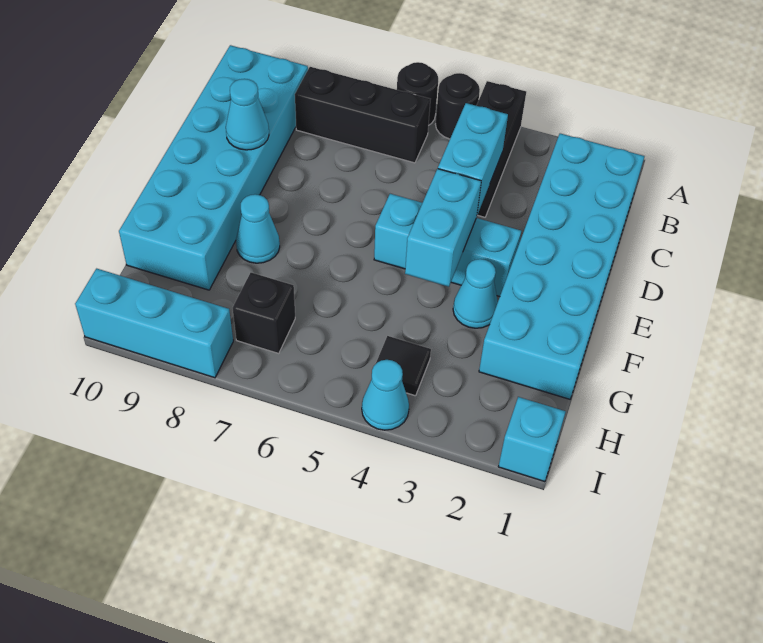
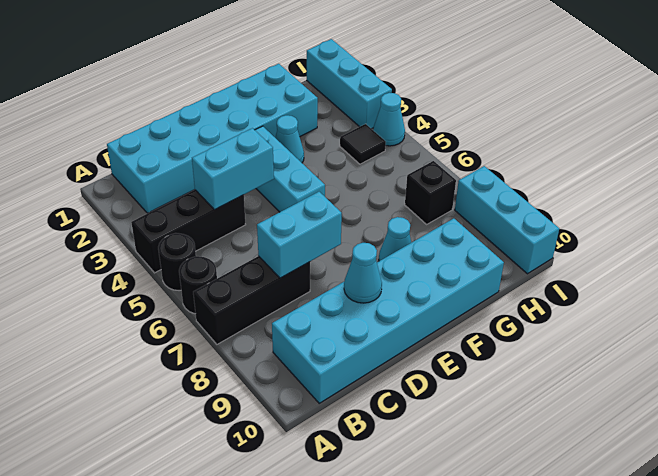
black 1x3 brick [295,67,430,163] -> black 1x3 brick turned to [193,256,310,344]
cyan 1x2 brick [405,169,481,287] -> cyan 1x2 brick moved to [257,192,342,278]
cyan 1x1 brick [498,397,566,482] -> cyan 1x3 brick [307,39,392,129]

